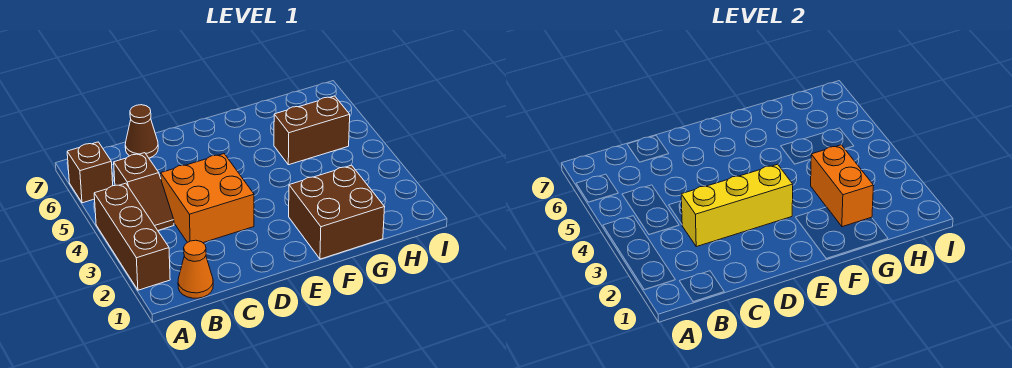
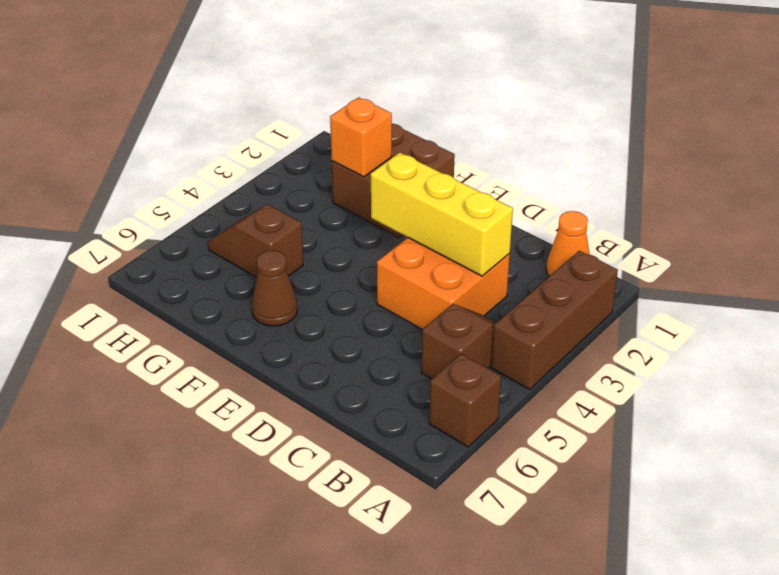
brown 1x1 cone [125,105,158,158] -> brown 1x1 cone moved to [252,251,297,326]
orange 1x2 brick [811,145,874,227] -> orange 1x1 brick [330,97,392,177]
brown 1x2 brick [274,96,350,165] -> brown 1x2 slope [208,204,303,278]

